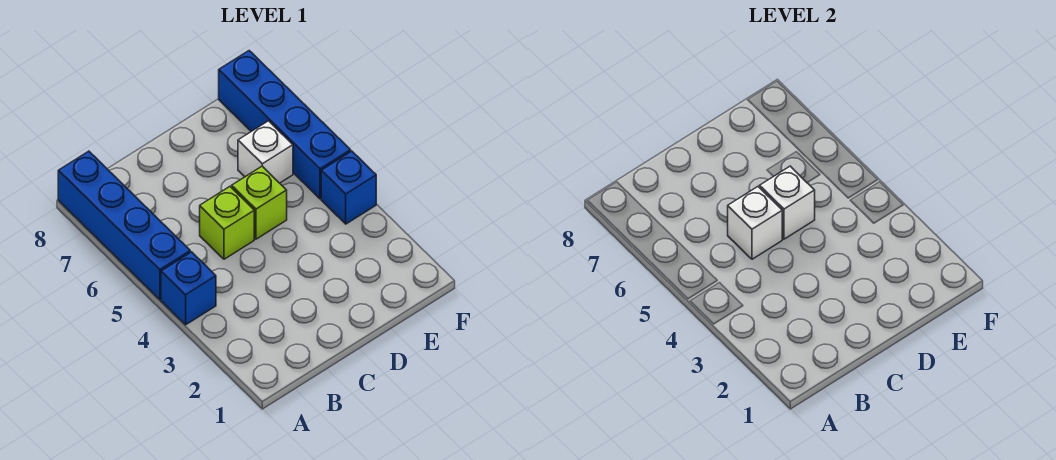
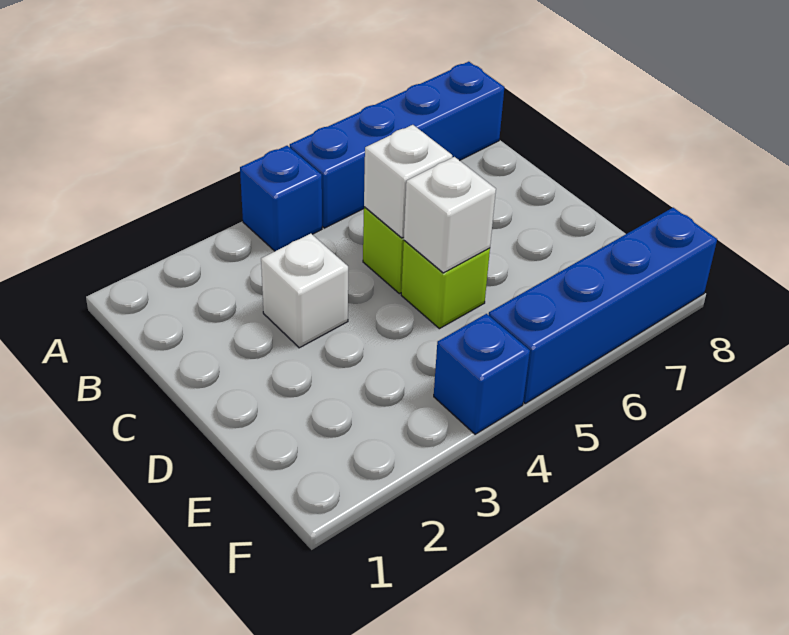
white 1x1 brick [238,121,293,183] -> white 1x1 brick moved to [261,234,348,348]

